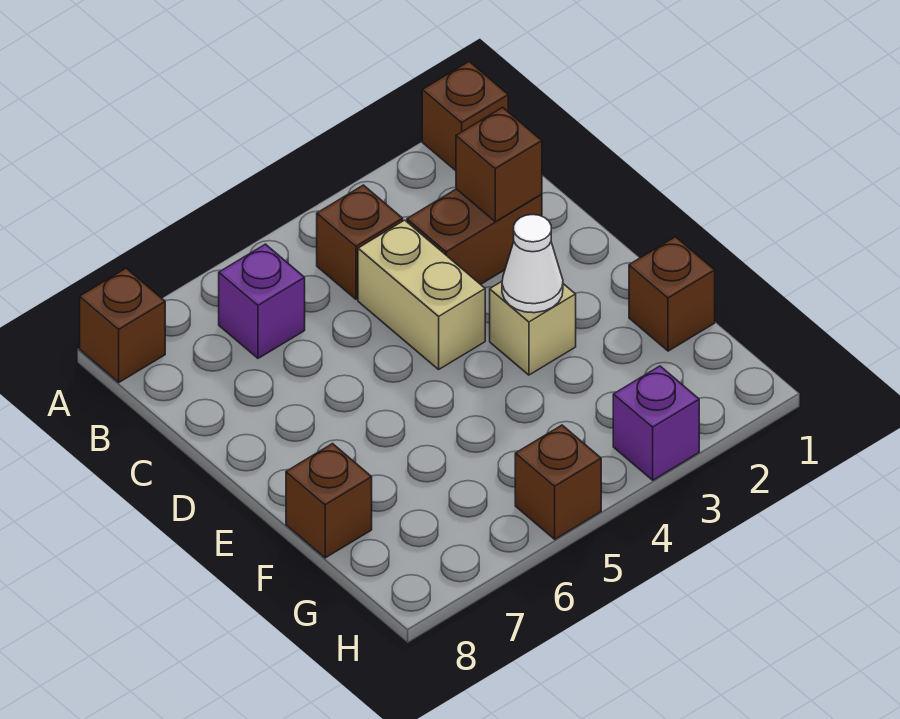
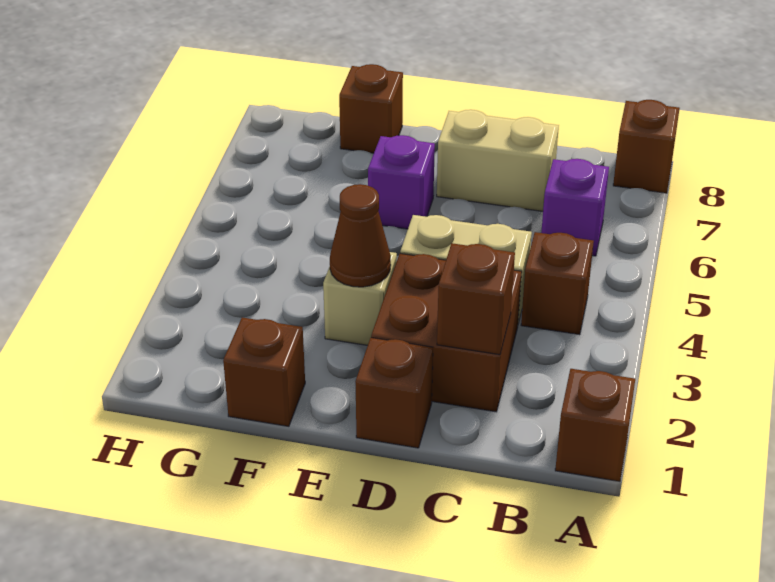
brown 1x2 brick [407,189,542,284] -> brown 2x2 brick [371,253,522,412]
none -> tan 1x2 brick [437,110,559,211]
white 1x1 cone [502,215,563,313] -> brown 1x1 cone [330,184,391,287]
purple 1x1 brick [613,366,699,480] -> purple 1x1 brick moved to [368,135,435,229]
brown 1x1 brick [515,425,601,539] -> brown 1x1 brick moved to [355,338,433,448]

